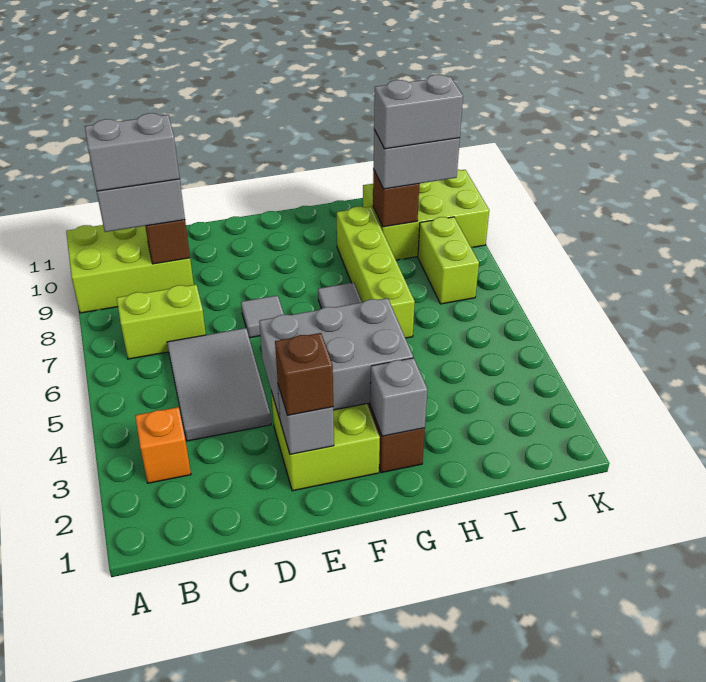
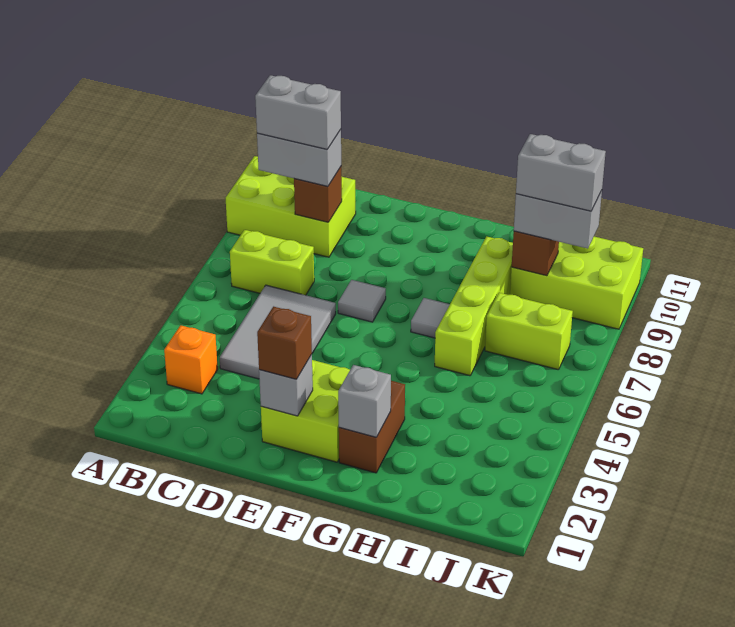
grey 2x3 brick [259,298,413,419] -> none
lime 1x2 brick [418,217,479,304] -> lime 1x2 brick turned to [485,293,573,370]

